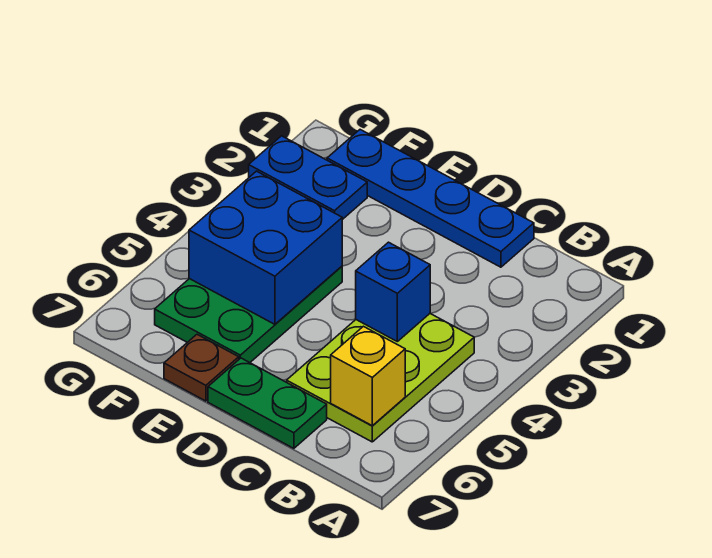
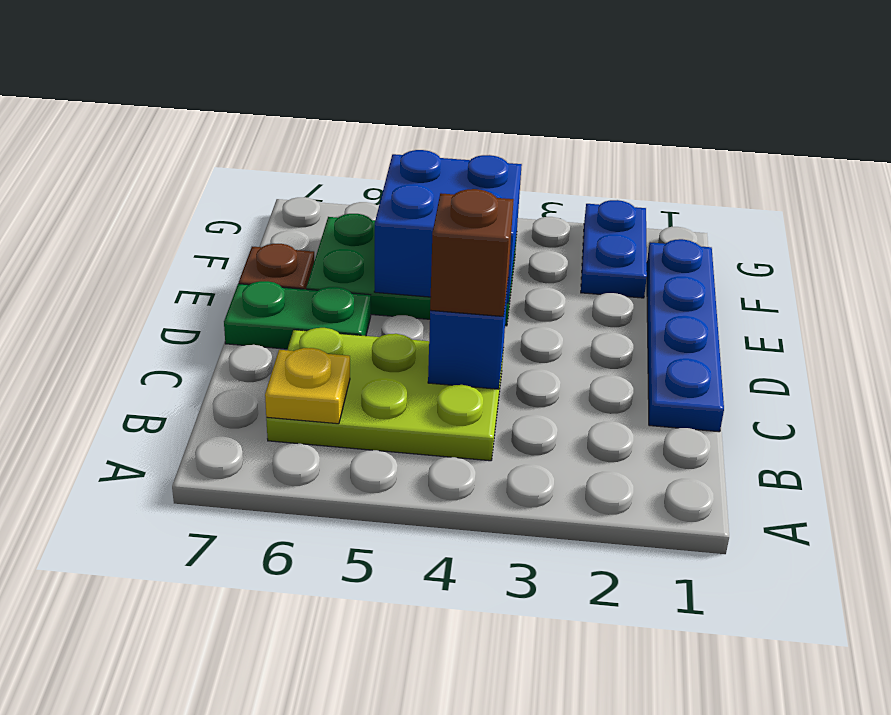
yellow 1x1 brick [331,326,405,426] -> yellow 1x1 plate [265,348,350,424]
none -> brown 1x1 brick [430,189,514,317]
green 1x2 plate [208,358,327,448] -> green 1x2 plate turned to [224,281,371,349]

